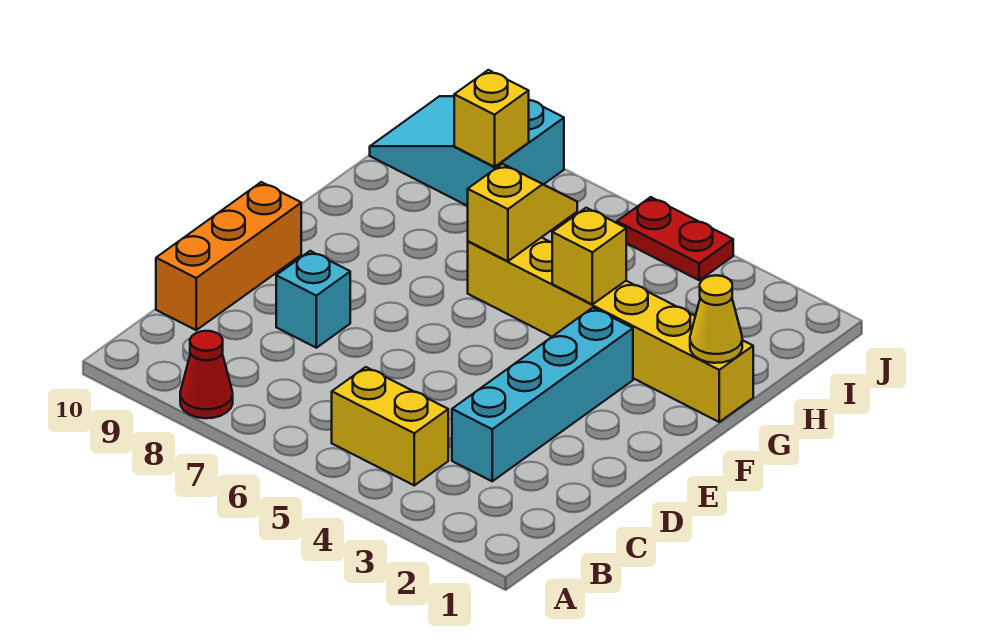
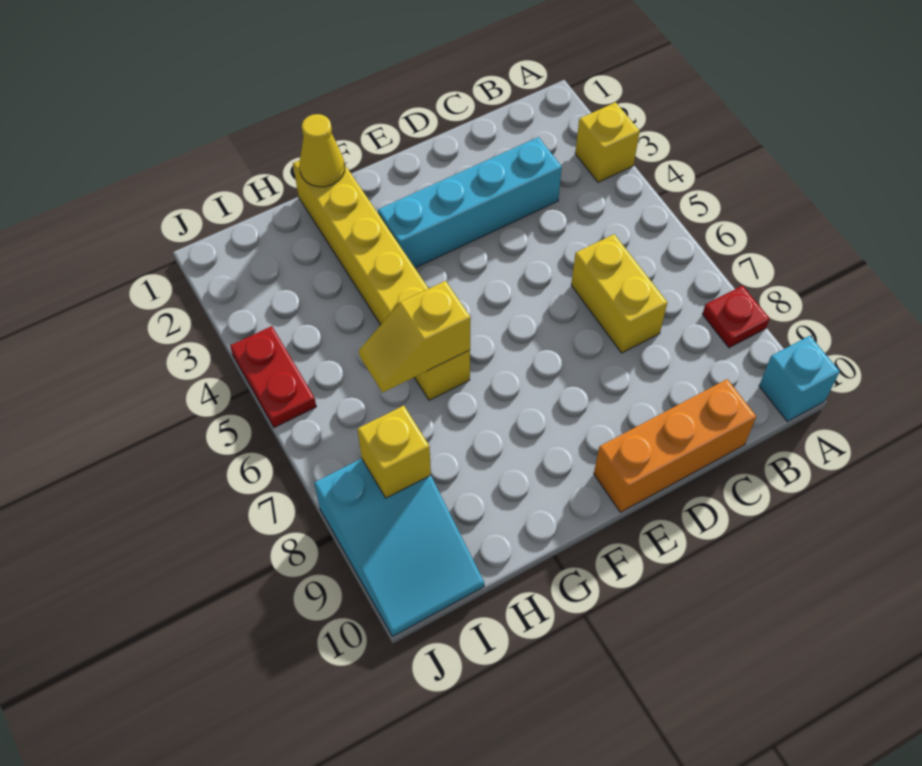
red 1x1 cone [180,331,233,418] -> red 1x1 plate [702,286,770,348]
yellow 1x2 brick [332,367,448,485] -> yellow 1x2 brick moved to [571,234,667,353]
cyan 1x1 brick [276,251,350,348] -> cyan 1x1 brick moved to [759,336,840,421]
yellow 1x1 brick [552,208,626,304] -> yellow 1x1 brick moved to [575,102,640,182]

